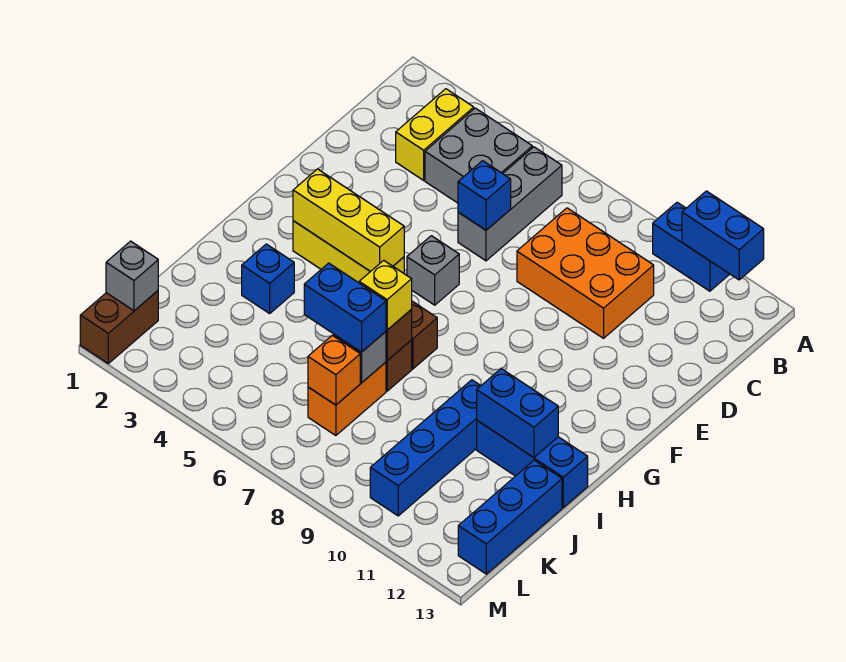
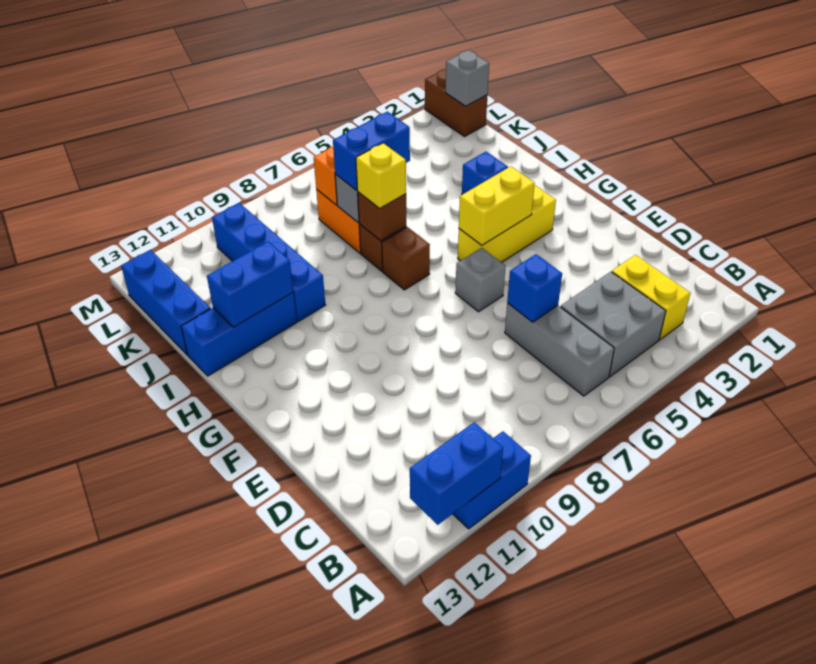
orange 2x3 brick [517,208,654,338] -> none
yellow 1x3 brick [293,169,404,271] -> yellow 1x2 brick [459,166,535,245]

